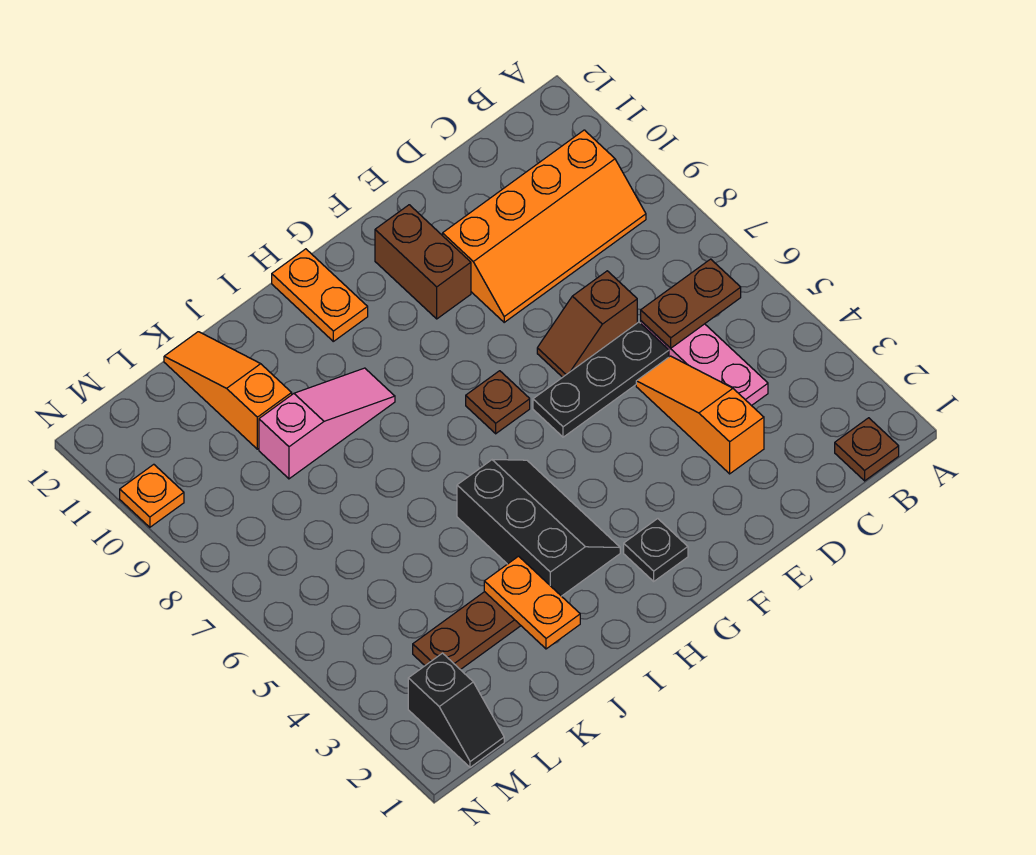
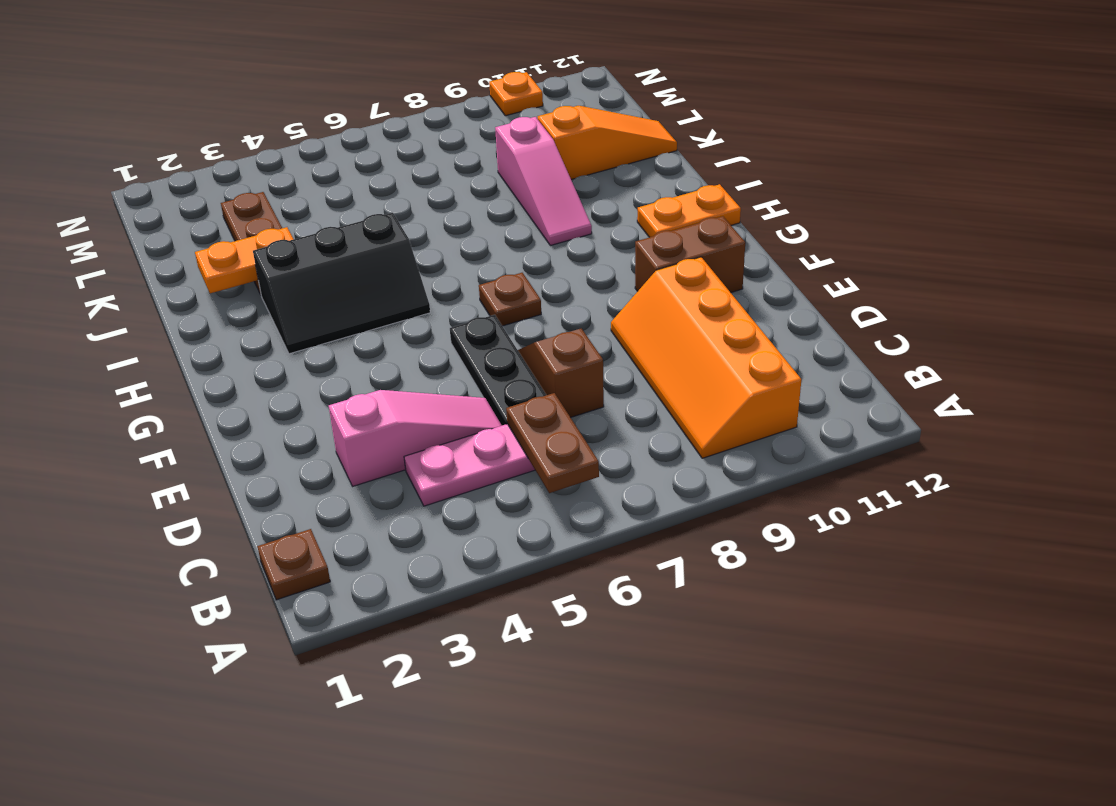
orange 1x3 slope [636,356,764,474] -> pink 1x3 slope [329,390,502,486]
black 1x1 plate [624,519,688,581] -> none
black 1x2 slope [408,653,504,767] -> none

